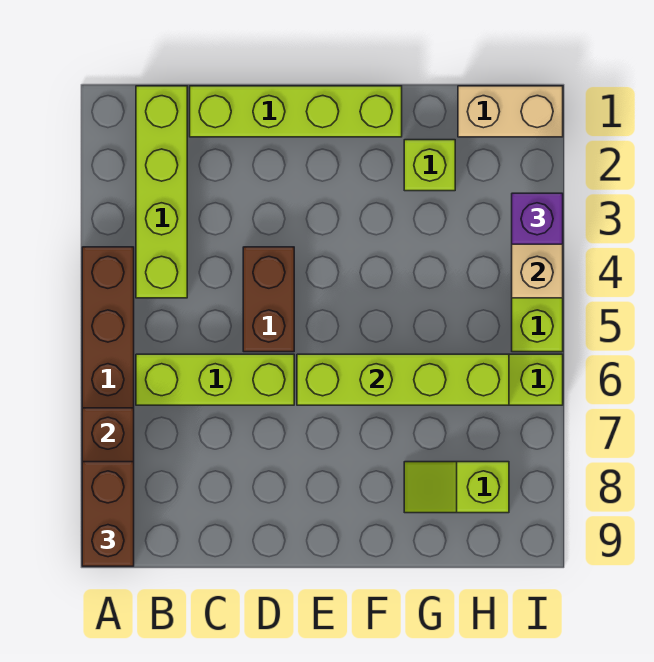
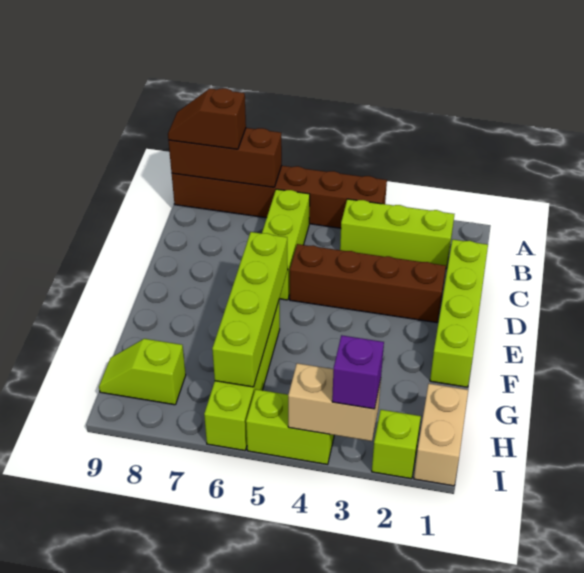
brown 1x2 brick [82,462,134,566] -> brown 1x2 slope [168,88,246,149]
lime 1x4 brick [136,86,187,298] -> lime 1x3 brick [340,199,454,269]
brown 1x2 brick [243,247,294,352] -> brown 1x4 brick [290,244,446,323]
lime 1x1 brick [404,140,455,191] -> lime 1x1 brick moved to [372,410,421,479]
lime 1x2 slope [404,462,509,513] -> lime 1x2 slope turned to [99,339,186,405]

